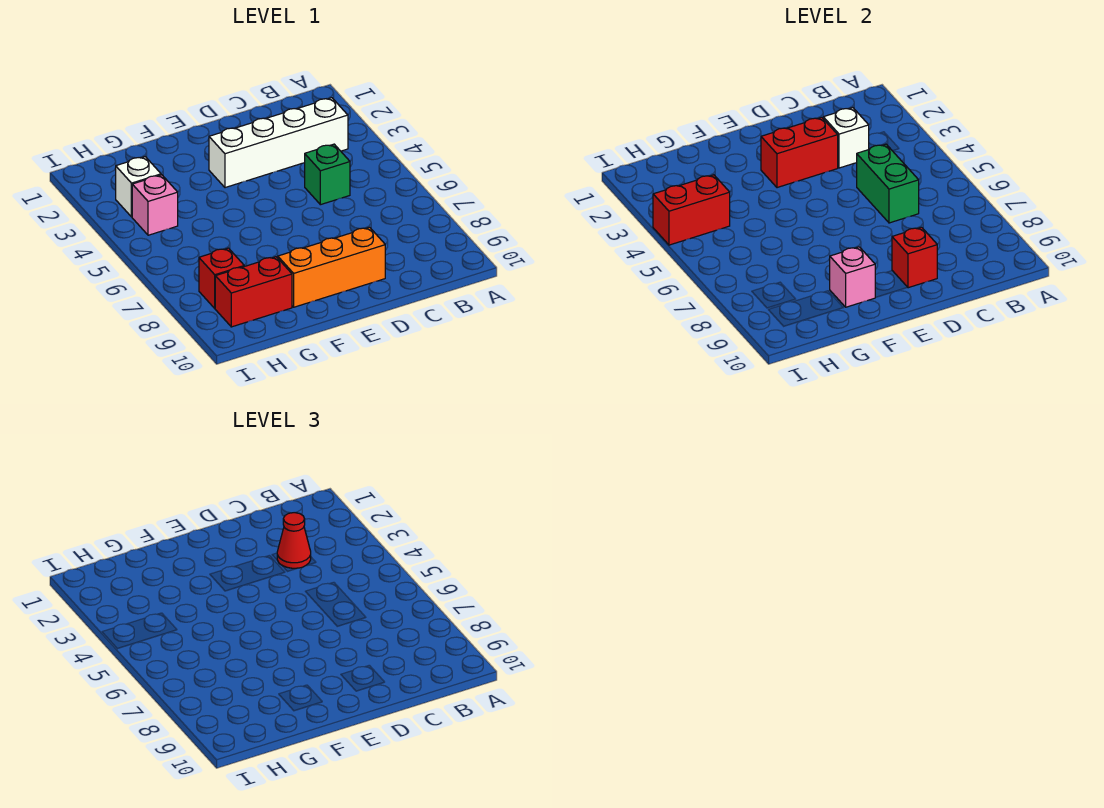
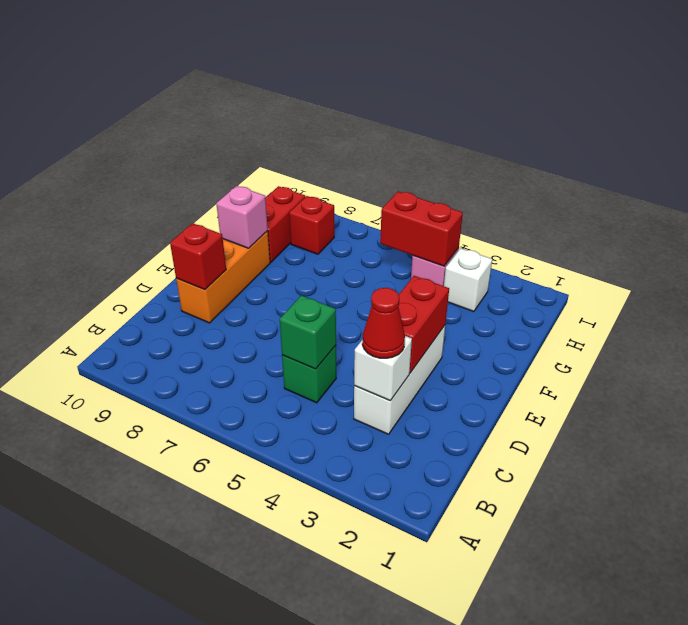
white 1x4 brick [209,98,348,188] -> white 1x3 brick [354,326,445,434]
green 1x2 brick [857,144,919,223] -> green 1x1 brick [280,295,336,369]
red 1x2 brick [653,175,730,245] -> red 1x2 brick turned to [380,191,463,266]

